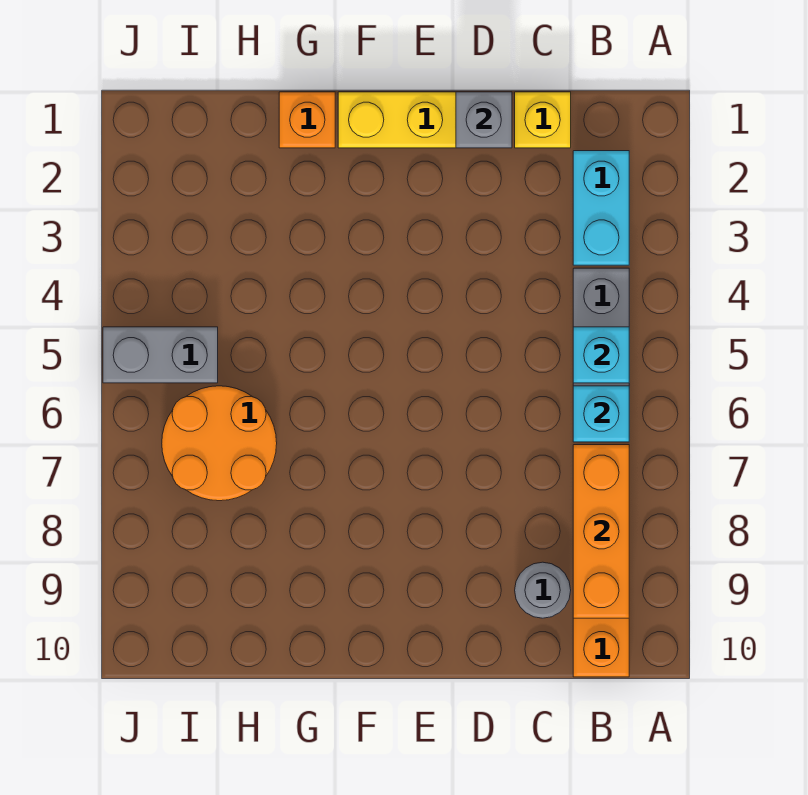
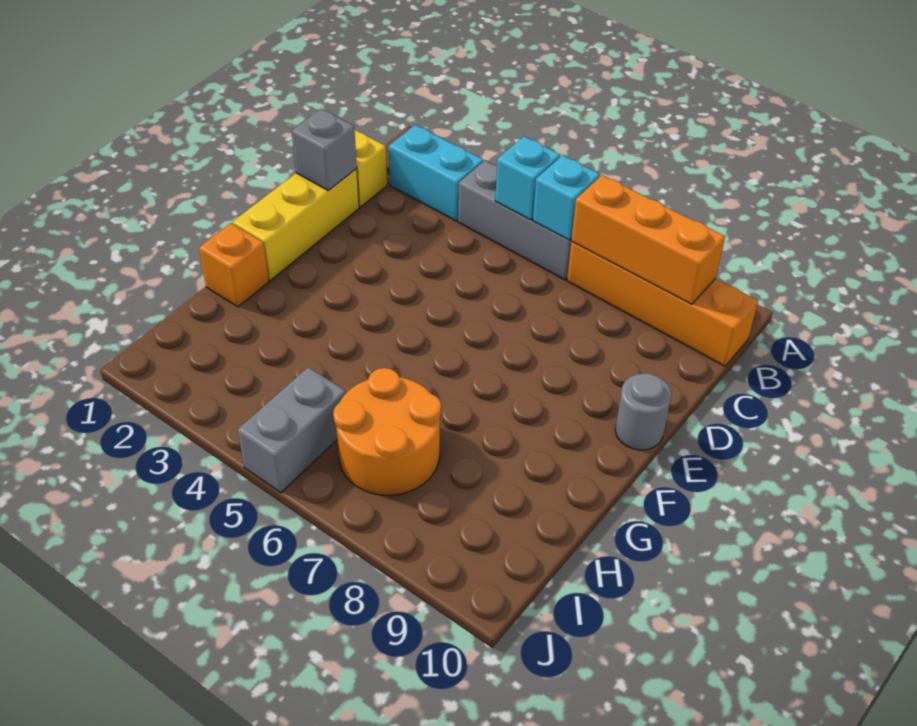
grey 1x1 round brick [515,562,571,618] -> grey 1x1 round brick moved to [615,373,671,450]

